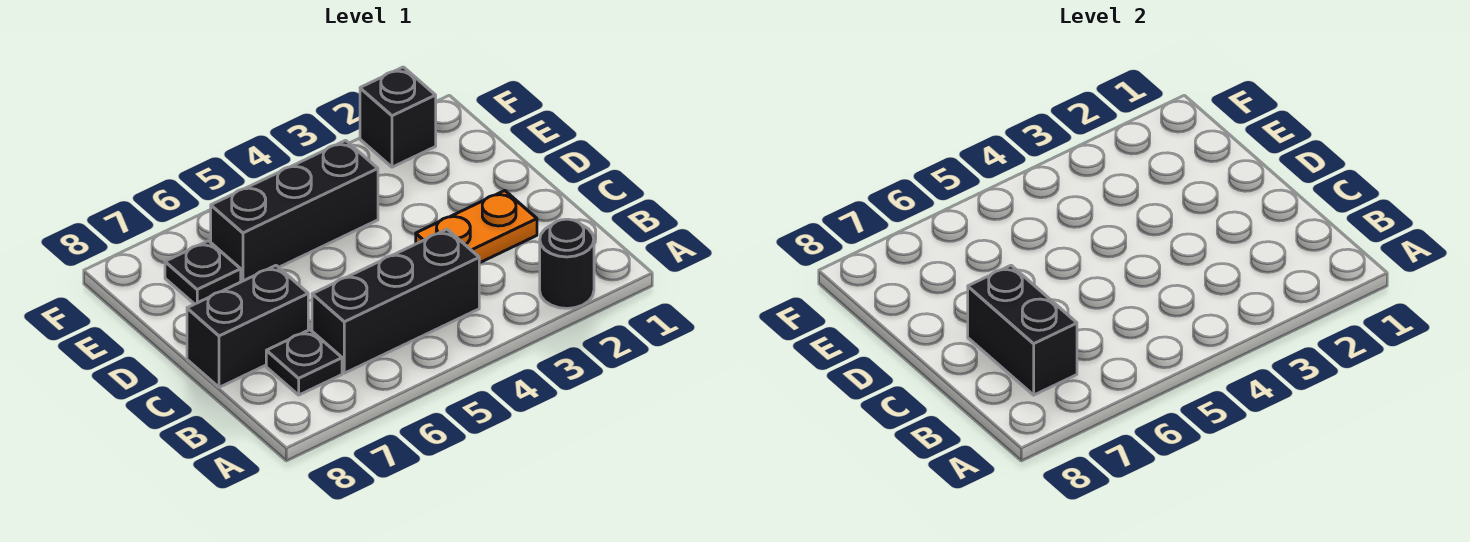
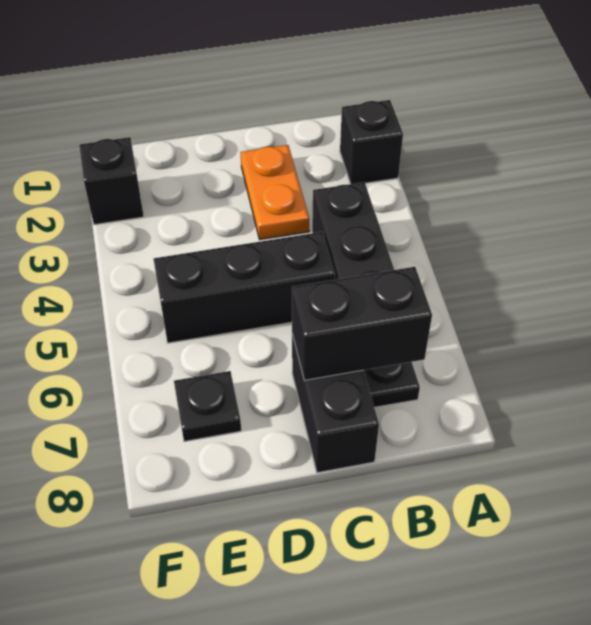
black 1x1 round brick [540,219,594,308] -> black 1x1 brick [340,100,403,184]
black 1x3 brick [211,140,378,282] -> black 1x3 brick turned to [154,232,335,343]

